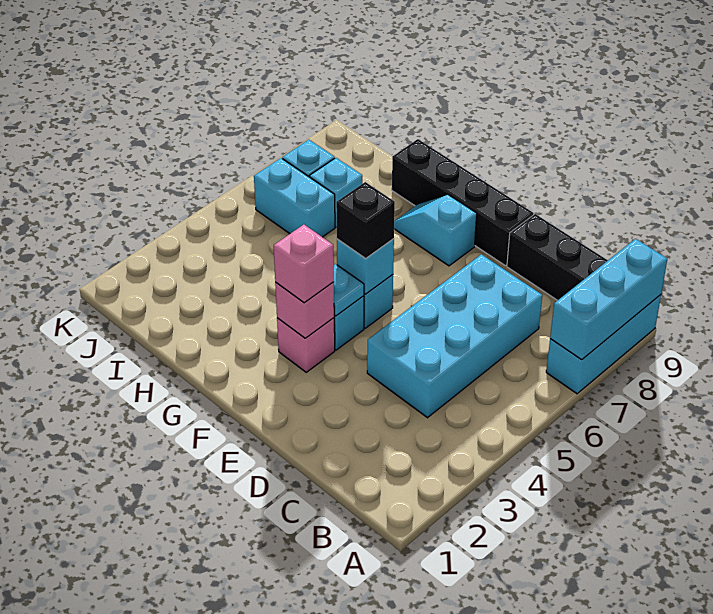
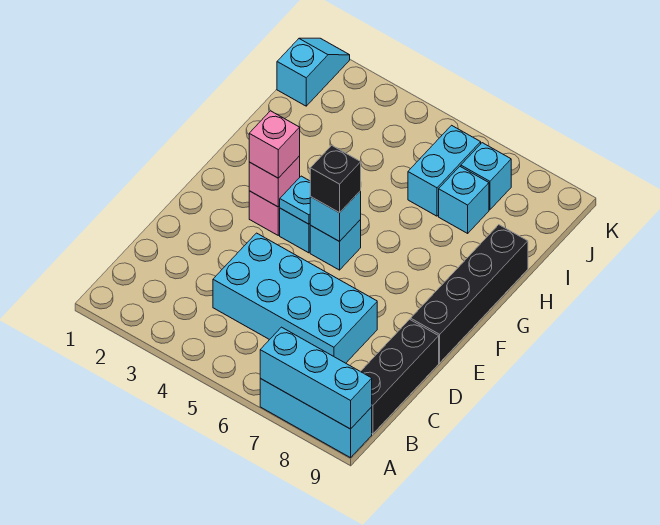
cyan 1x2 slope [394,194,477,266] -> cyan 1x2 slope moved to [277,38,350,106]

